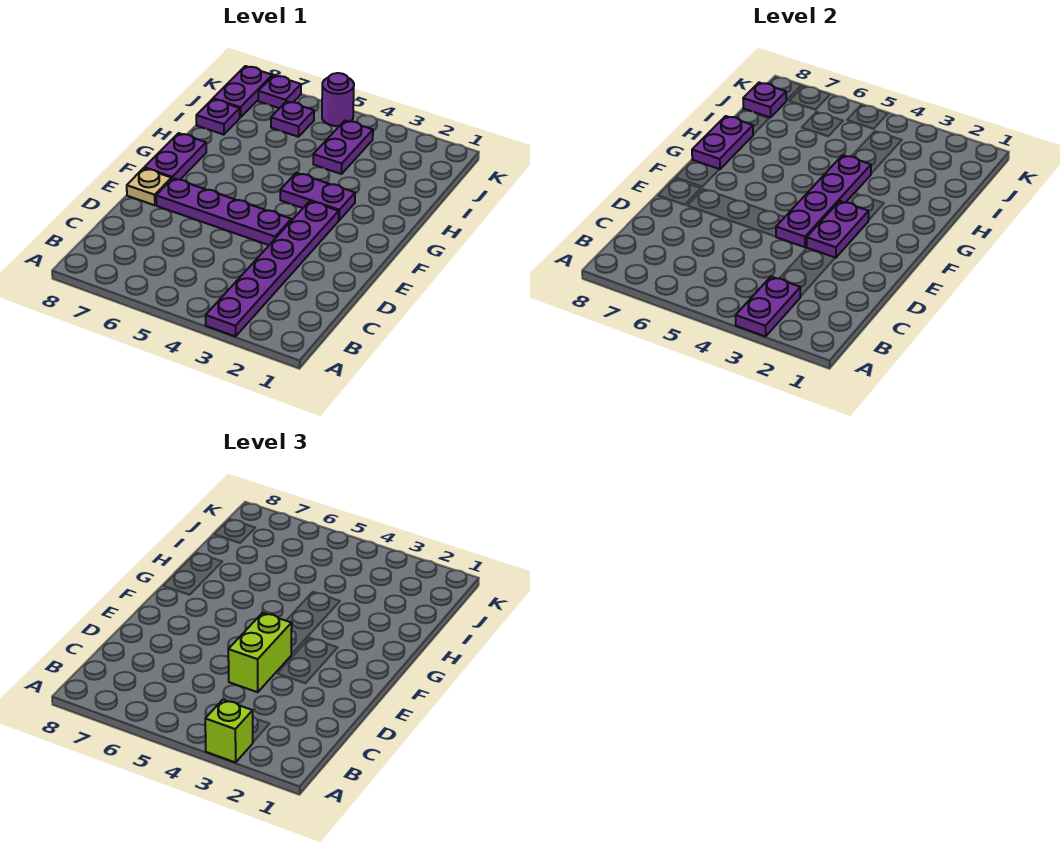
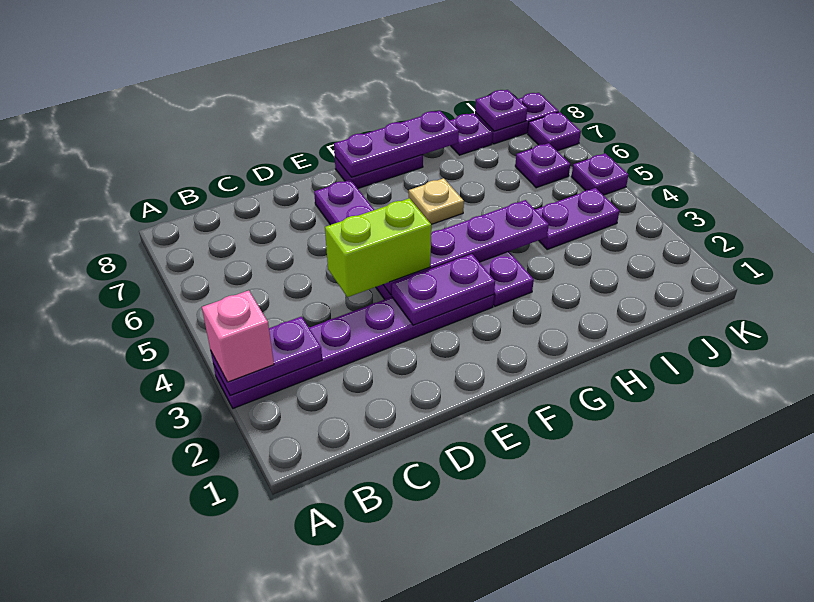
lime 1x1 brick [205,700,253,762] -> pink 1x1 brick [202,290,274,382]
tan 1x1 plate [127,168,172,205] -> tan 1x1 plate moved to [409,178,464,224]
purple 1x2 plate [692,116,753,169] -> purple 1x3 plate [334,111,459,177]
purple 1x1 round brick [322,73,354,126] -> purple 1x1 plate [571,153,628,195]

